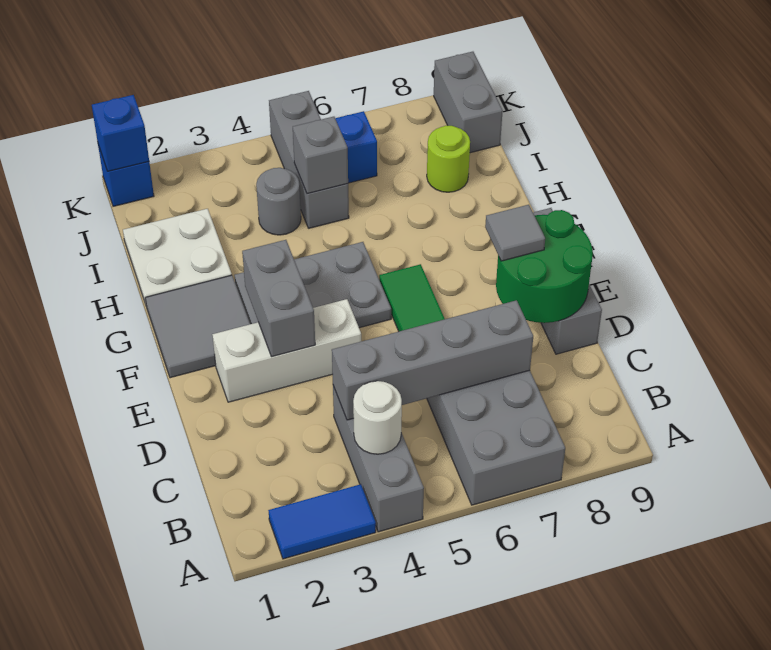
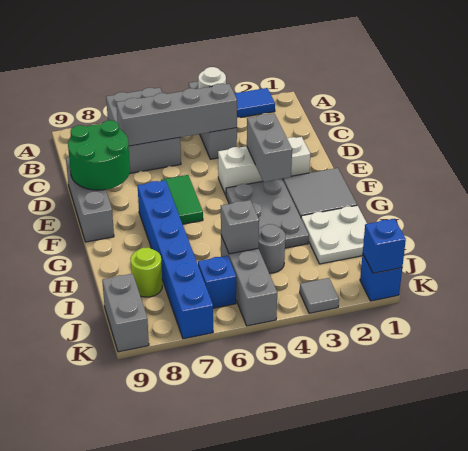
grey 1x1 tile [485,205,545,261] -> grey 1x1 tile moved to [300,278,339,313]
grey 2x3 plate [234,242,391,328] -> grey 2x3 plate turned to [226,179,309,248]
none -> blue 1x6 brick [138,180,213,339]

